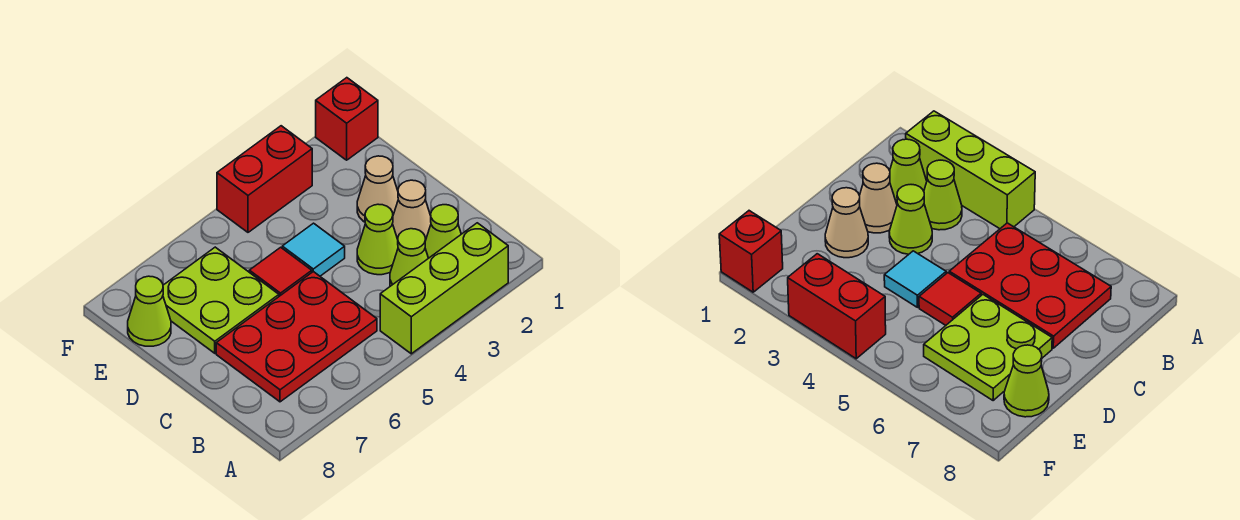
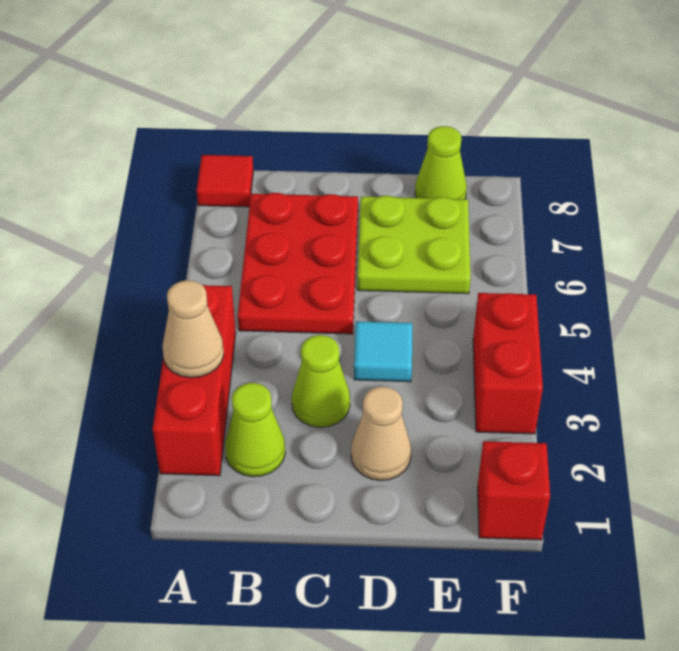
lime 1x3 brick [380,223,508,354] -> red 1x3 brick [153,285,236,476]
lime 1x1 cone [390,229,428,286] -> none
tan 1x1 cone [393,180,431,240] -> tan 1x1 cone moved to [163,280,224,378]
red 1x1 tile [249,247,312,296] -> red 1x1 tile moved to [197,155,253,207]

